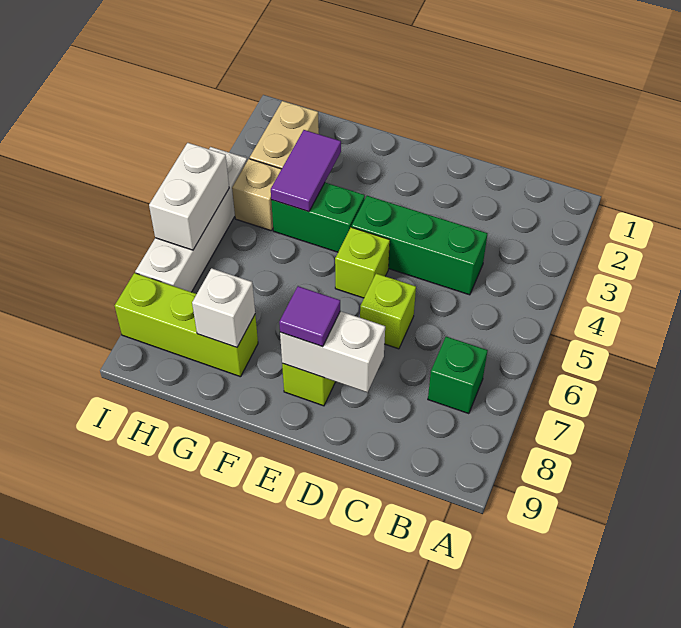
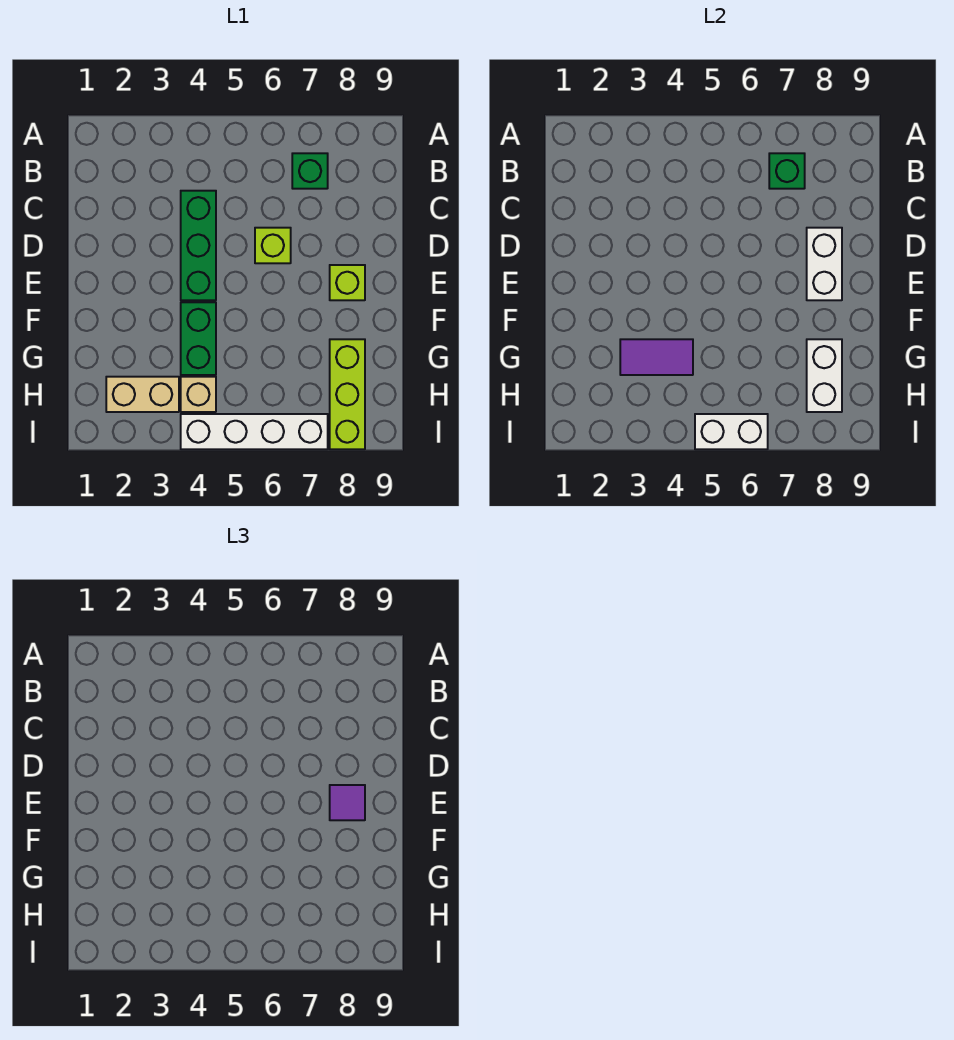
none -> green 1x1 brick [769,153,805,189]
lime 1x1 brick [335,227,390,298] -> none
white 1x1 brick [192,268,255,347] -> white 1x2 brick [807,339,842,412]

